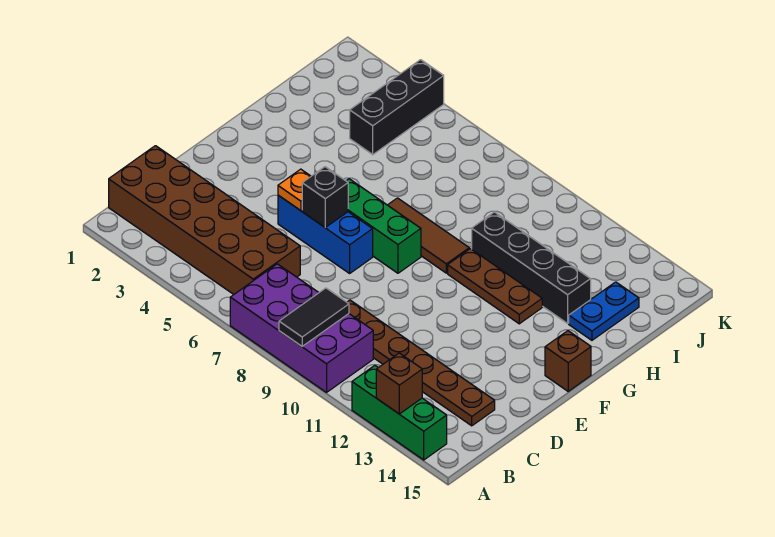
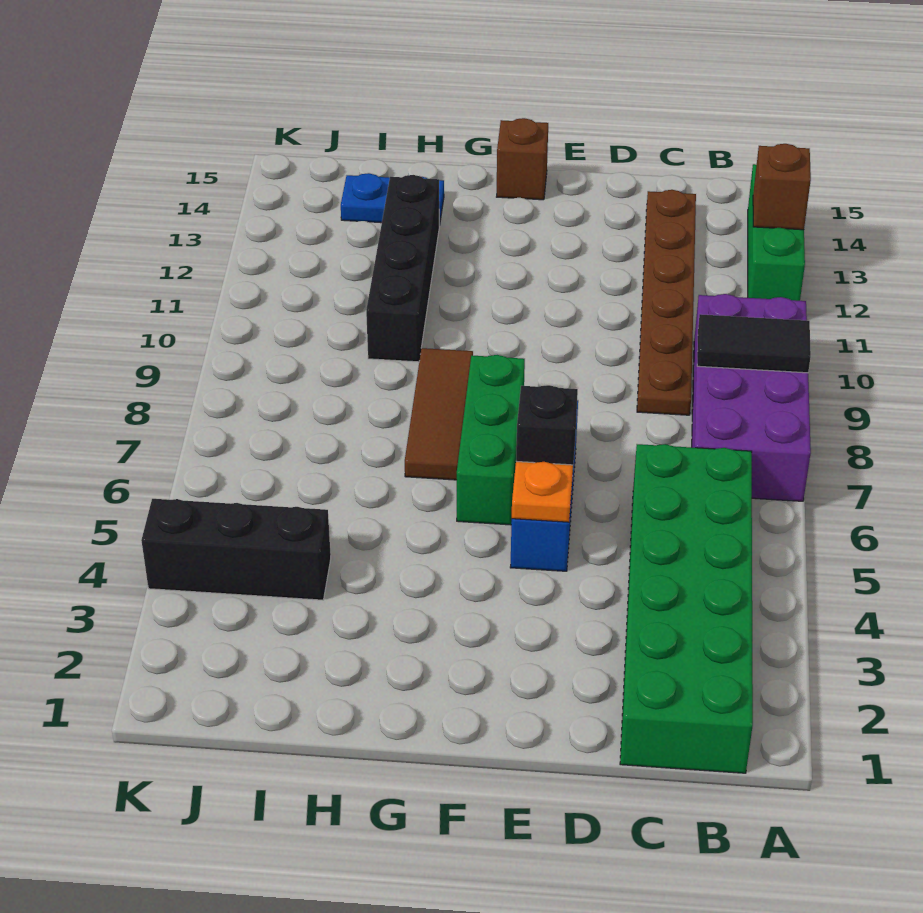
brown 2x6 brick [109,146,300,294] -> green 2x6 brick [620,444,753,773]
brown 1x3 plate [448,249,542,324] -> none

